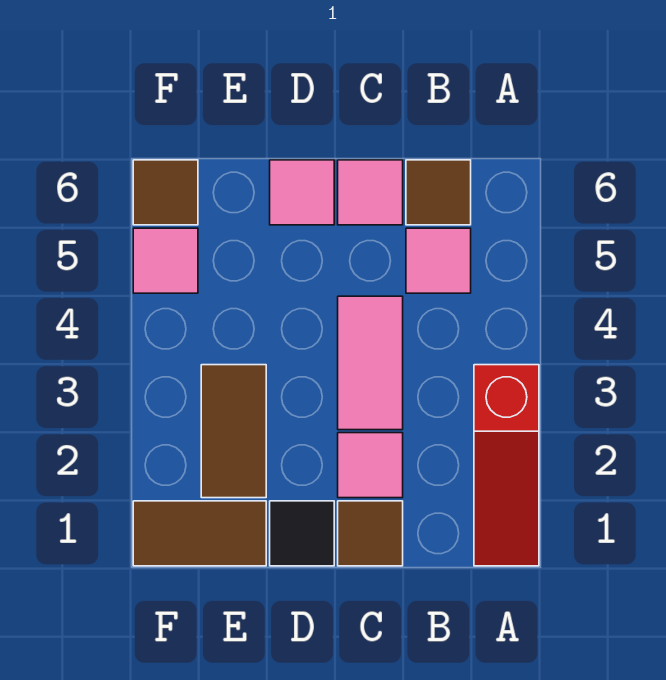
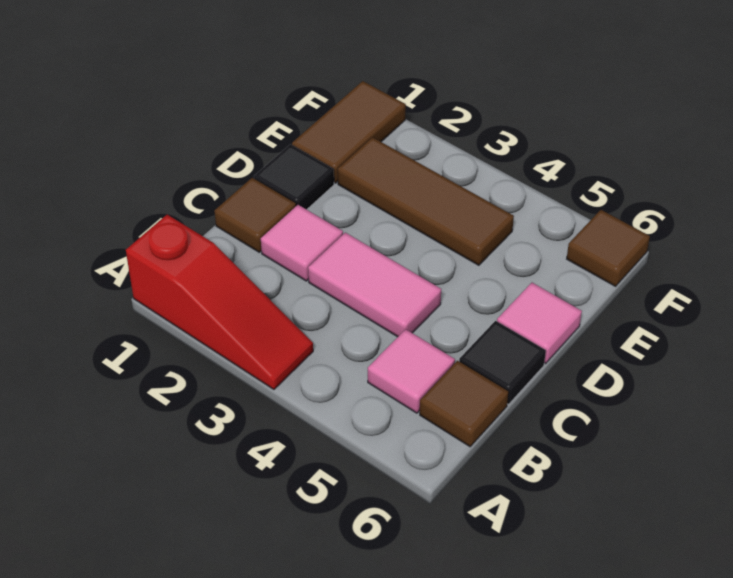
red 1x3 slope [474,365,539,566] -> red 1x3 slope turned to [126,215,313,389]
pink 1x1 tile [338,160,403,225] -> black 1x1 tile [459,321,546,404]
brown 1x2 tile [201,365,266,498] -> brown 1x3 tile [338,137,514,265]
pink 1x1 tile [133,228,198,293] -> none

